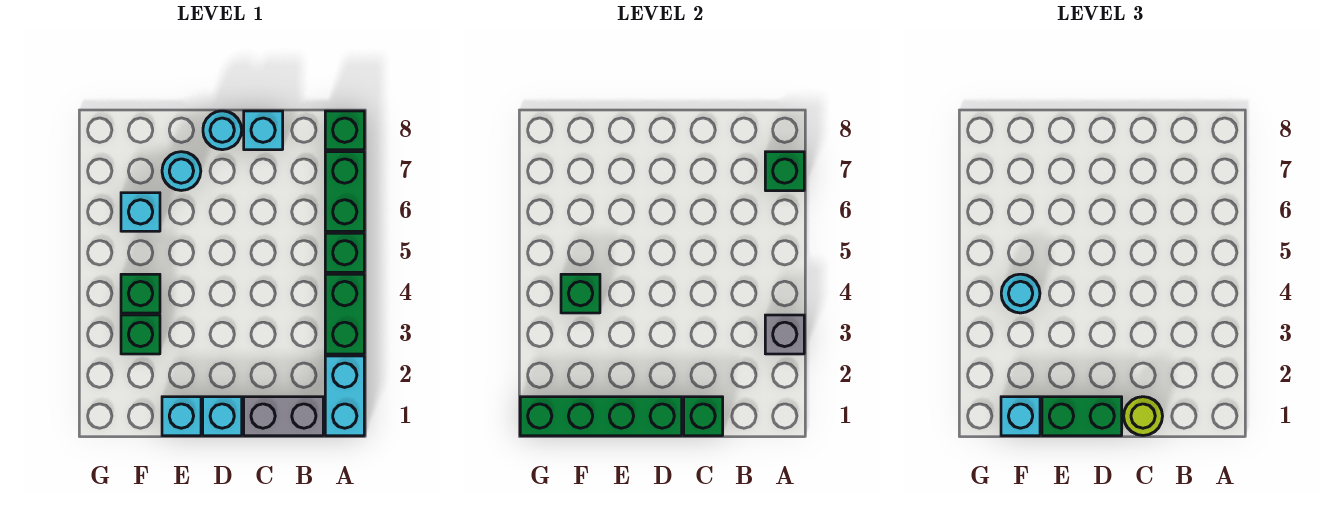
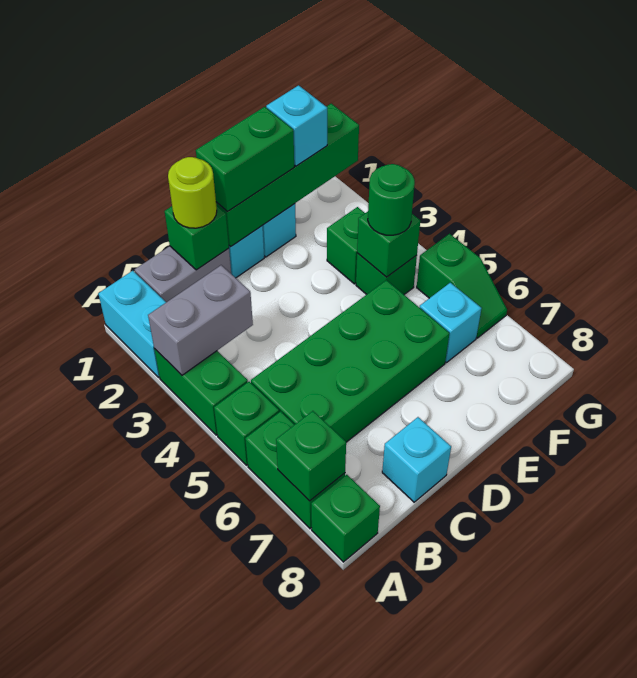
grey 1x1 brick [765,315,804,354] -> grey 1x2 brick [148,265,253,375]
none -> green 2x4 brick [251,280,449,442]
cyan 1x1 round brick [203,111,242,150] -> none
cyan 1x1 round brick [162,152,201,191] -> none
cyan 1x1 round brick [1001,274,1040,313] -> green 1x1 round brick [368,164,415,235]
none -> green 1x2 slope [417,234,507,338]

